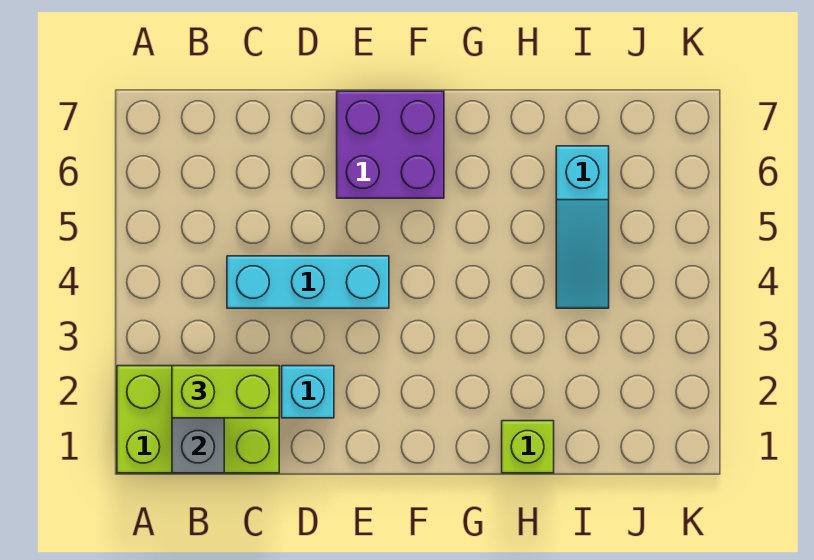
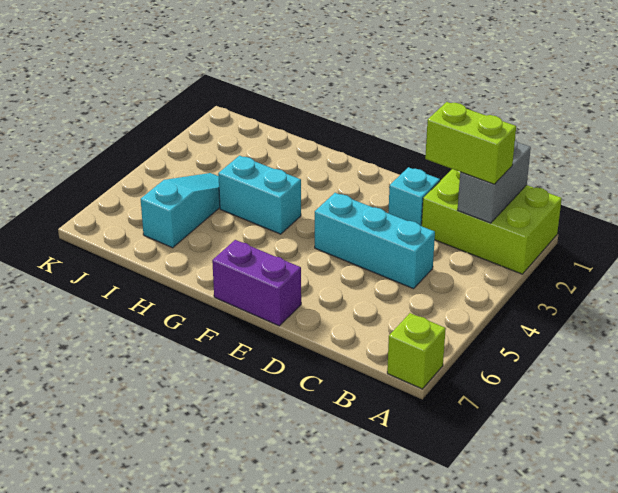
purple 2x2 brick [337,91,444,198] -> purple 1x2 brick [212,240,301,326]
none -> cyan 1x2 brick [218,156,301,234]
lime 1x1 brick [502,421,554,473] -> lime 1x1 brick moved to [387,313,446,389]

